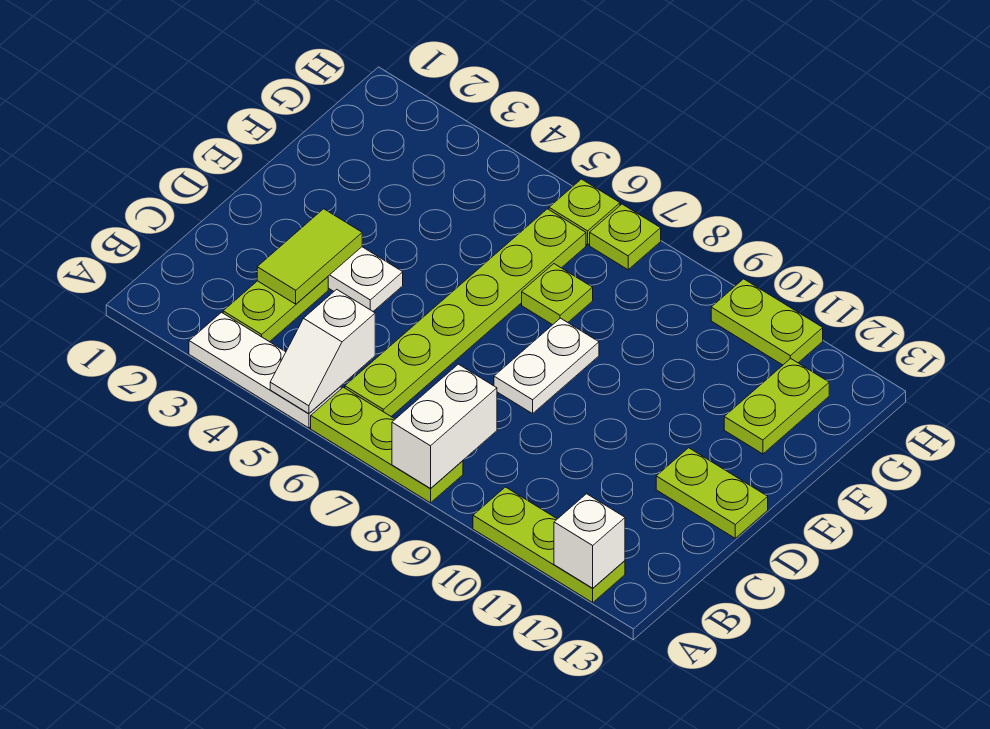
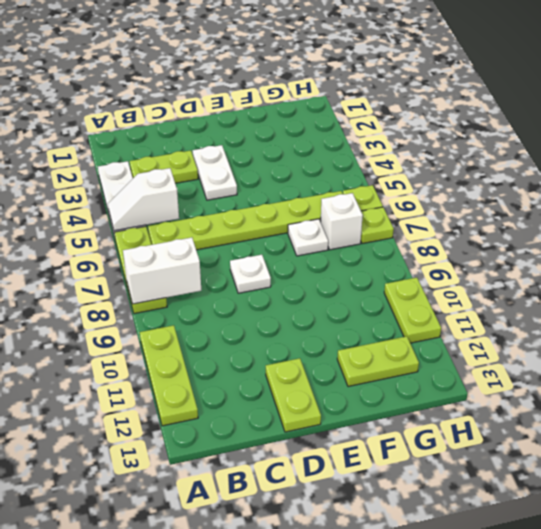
white 1x1 brick [554,494,625,588] -> white 1x1 brick moved to [321,193,363,250]
lime 1x2 tile [257,209,362,304] -> none
white 1x2 plate [494,318,599,414] -> white 1x1 plate [230,255,271,293]
lime 1x1 plate [522,264,593,325] -> white 1x1 plate [288,219,328,256]

